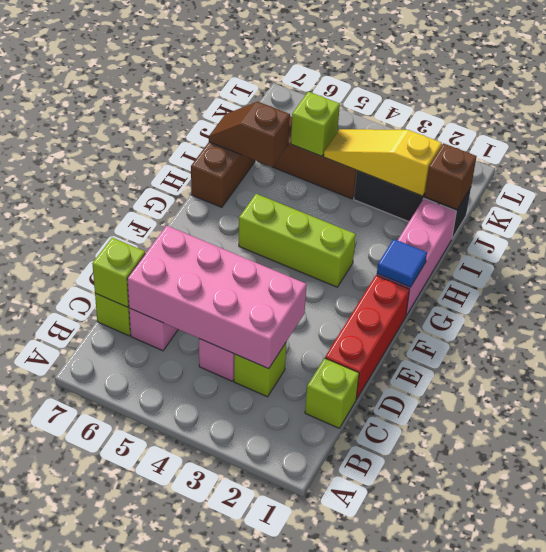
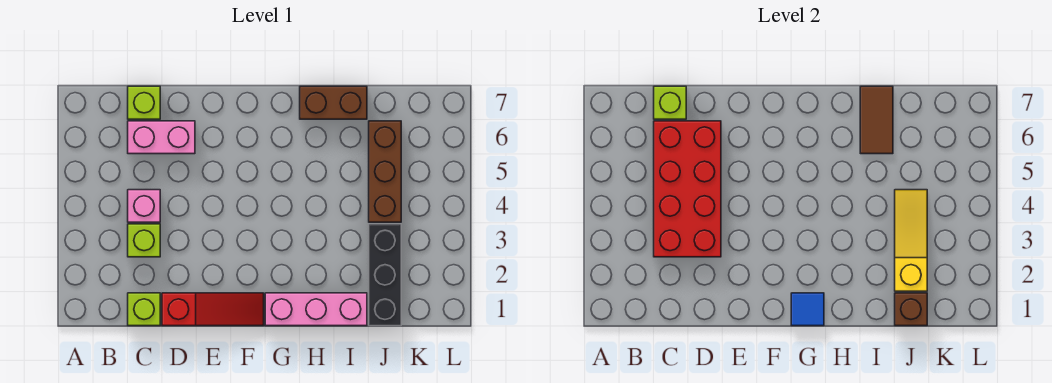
pink 2x4 brick [127,226,307,369] -> red 2x4 brick [654,121,721,257]
red 1x3 brick [325,275,410,399] -> red 1x3 slope [162,293,264,326]
lime 1x3 brick [239,194,356,287] -> none
brown 1x2 slope [209,102,290,167] -> brown 1x2 tile [860,86,893,154]
lime 1x1 brick [291,92,340,156] -> none

